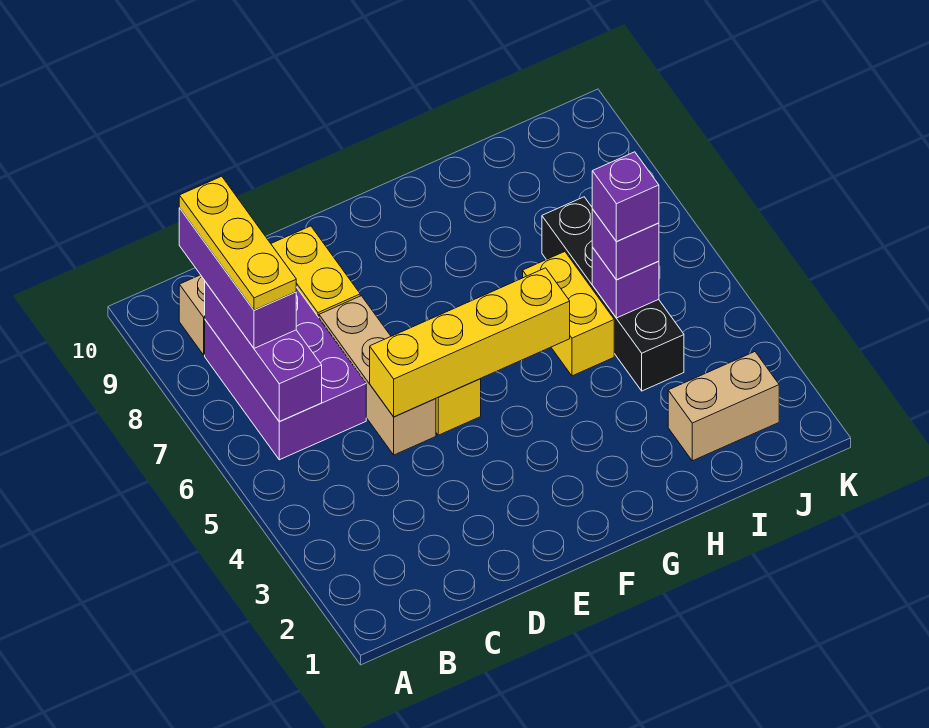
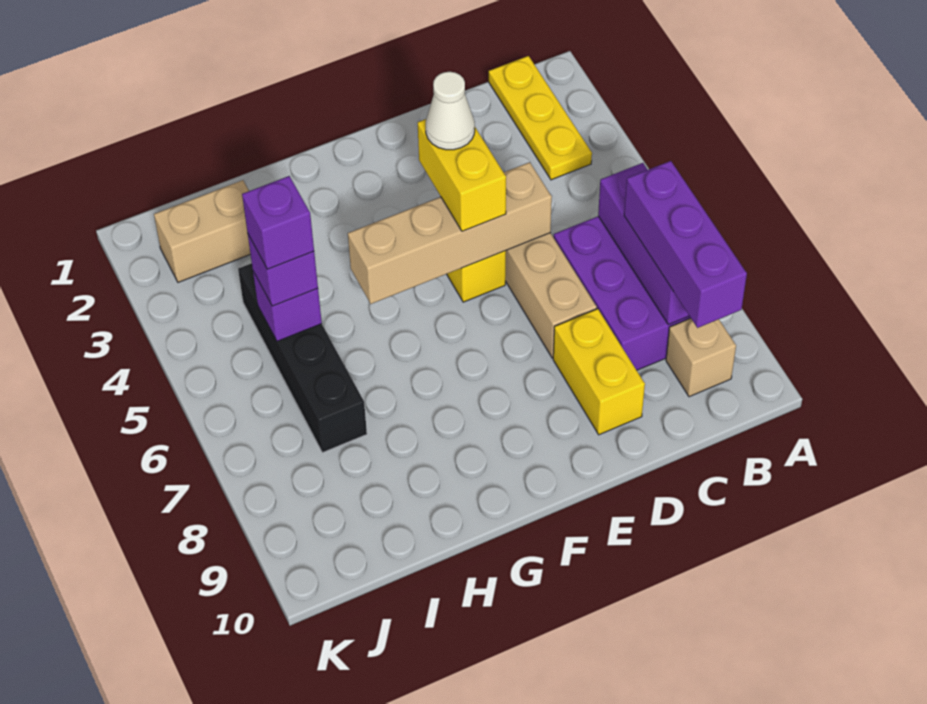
yellow 1x3 plate [179,176,296,310] -> yellow 1x3 plate moved to [489,56,592,180]
yellow 1x4 brick [370,268,570,417] -> tan 1x4 brick [348,162,552,304]
none -> white 1x1 cone [426,72,475,150]
yellow 1x2 brick [523,252,614,376] -> yellow 1x2 brick moved to [418,119,506,231]

